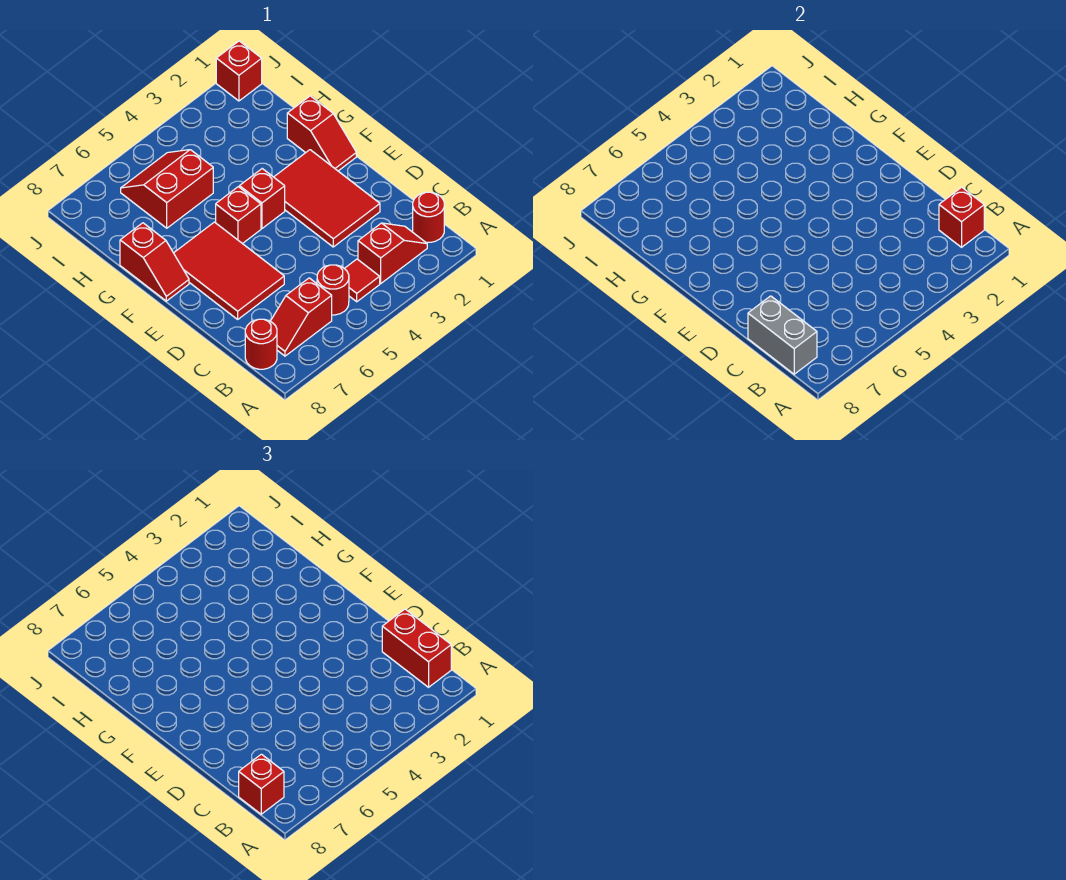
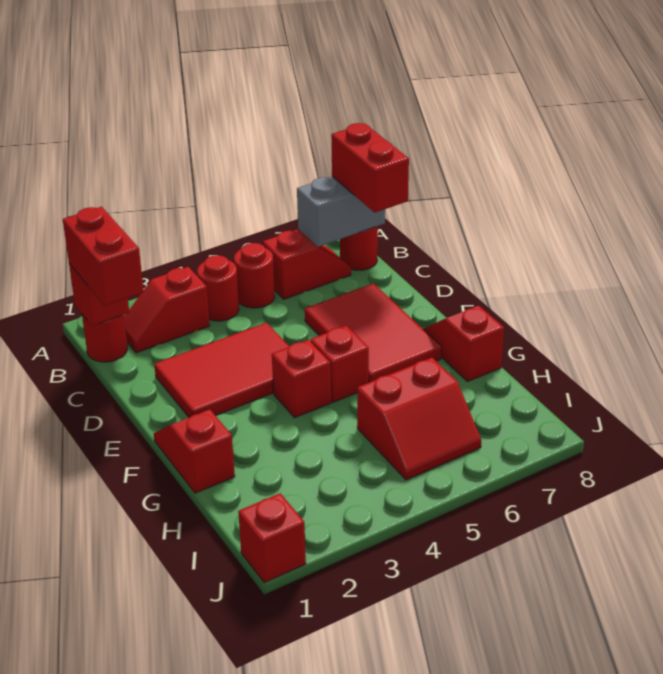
red 1x1 tile [344,259,380,302] -> red 1x1 round brick [197,255,239,321]
grey 1x2 brick [748,296,817,374] -> grey 1x2 brick turned to [297,176,385,247]
red 1x1 brick [239,754,284,814] -> red 1x2 brick [331,123,409,213]
red 2x3 tile [274,150,380,247] -> red 2x3 tile turned to [154,323,289,417]

